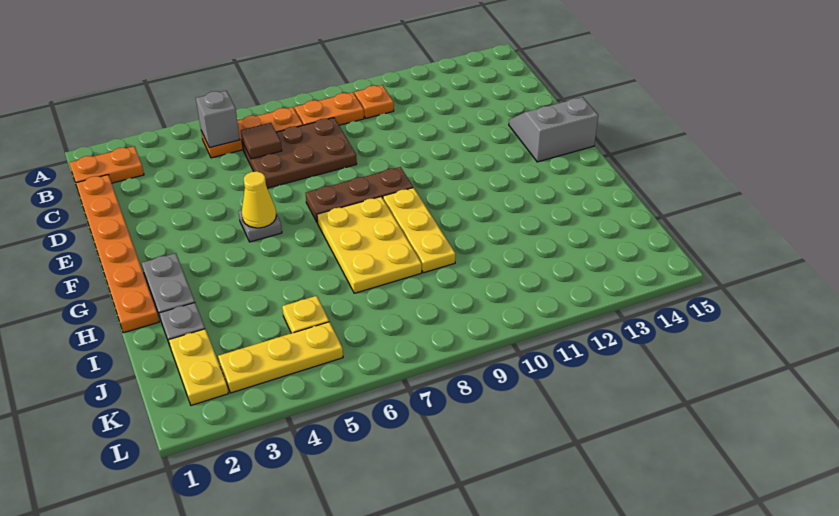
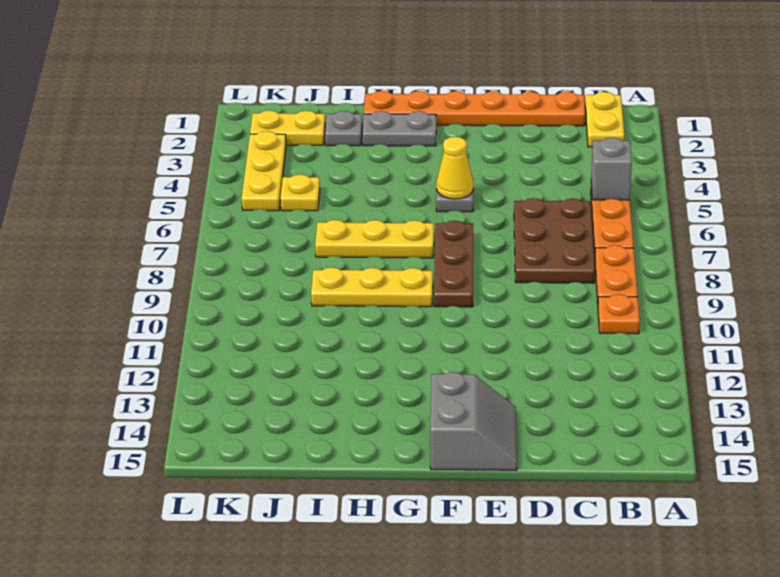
orange 1x2 plate [70,147,144,183] -> yellow 1x2 plate [585,92,624,147]
brown 1x1 tile [241,123,282,159] -> none
yellow 2x3 plate [317,197,422,293] -> yellow 1x3 plate [315,220,434,258]

